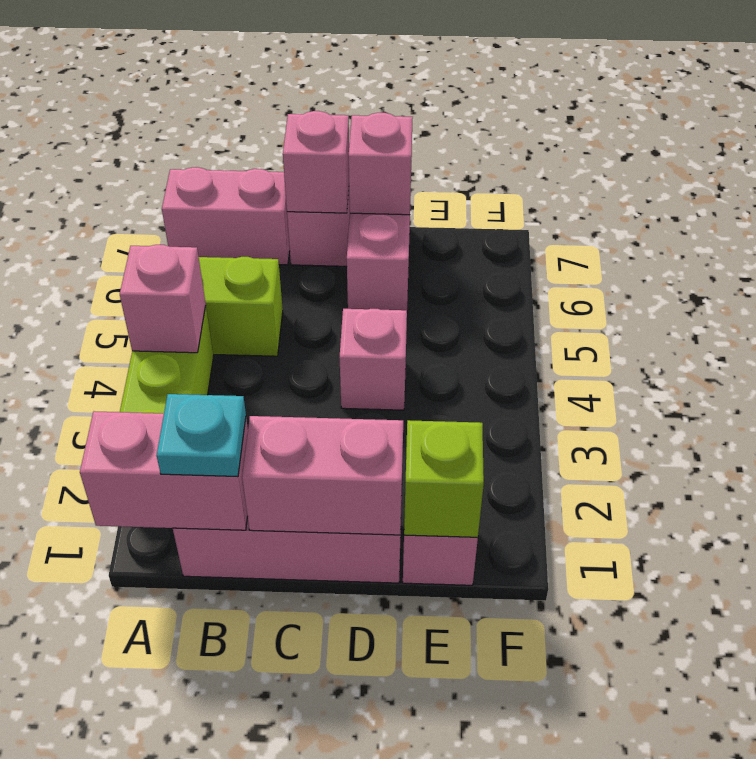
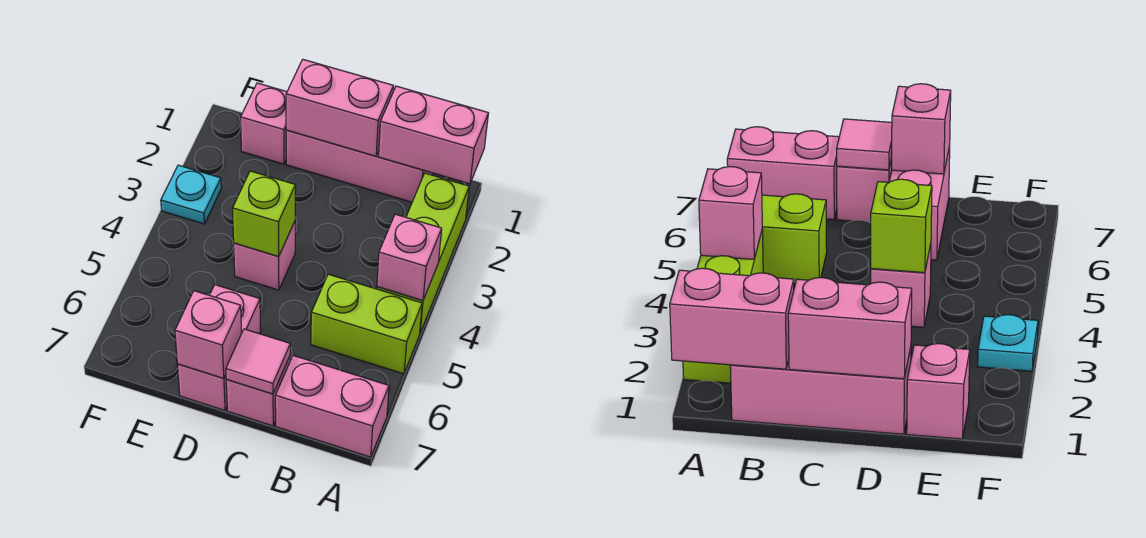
cyan 1x1 plate [157,394,246,477] -> cyan 1x1 plate moved to [161,165,221,224]
pink 1x1 brick [283,111,349,213] -> pink 1x1 tile [226,329,290,394]
lime 1x1 brick [404,420,484,537] -> lime 1x1 brick moved to [233,171,296,257]

